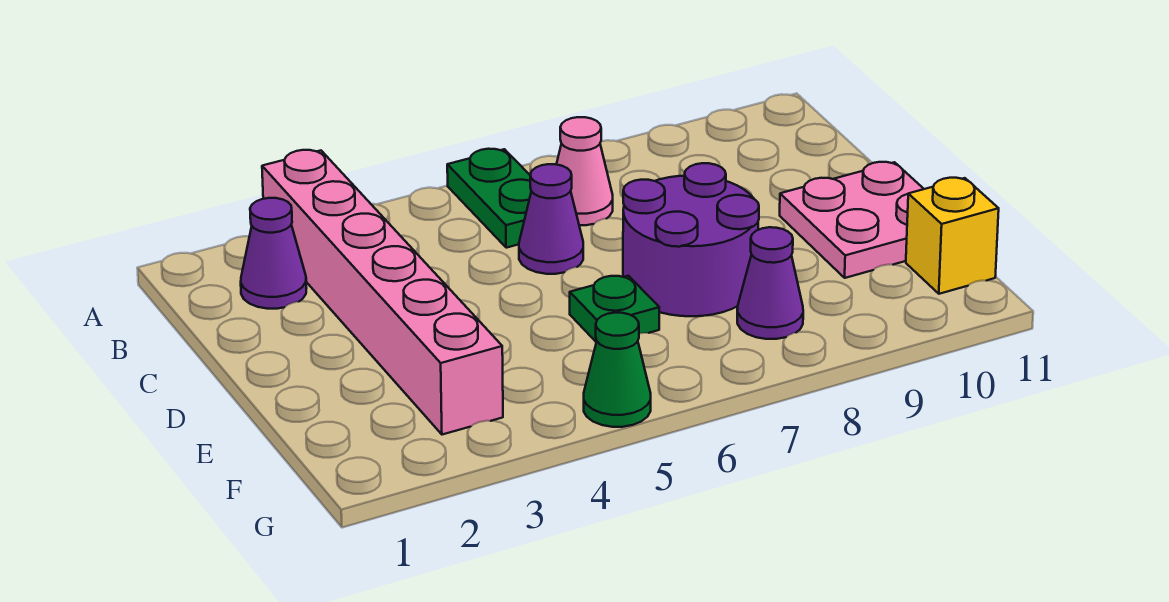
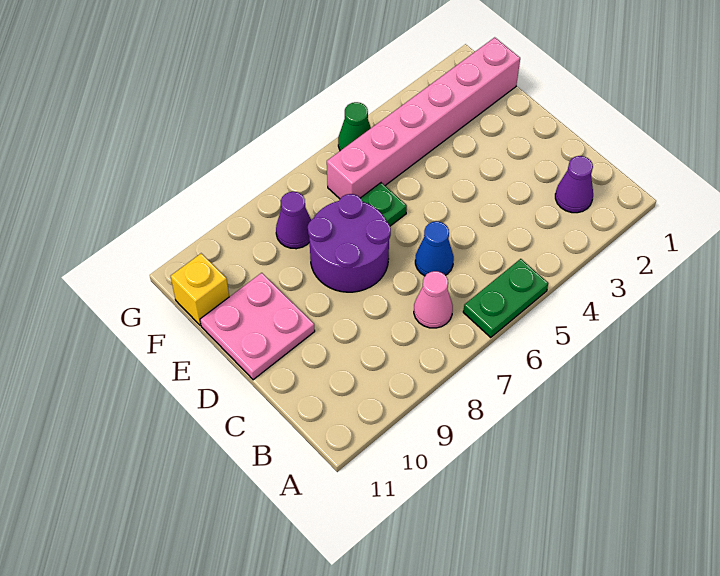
pink 1x6 brick [262,150,503,435] -> pink 1x6 brick turned to [327,37,520,199]
green 1x2 plate [447,149,531,248] -> green 1x2 plate turned to [463,259,548,338]
purple 1x1 cone [519,164,583,274] -> blue 1x1 cone [415,221,454,276]

